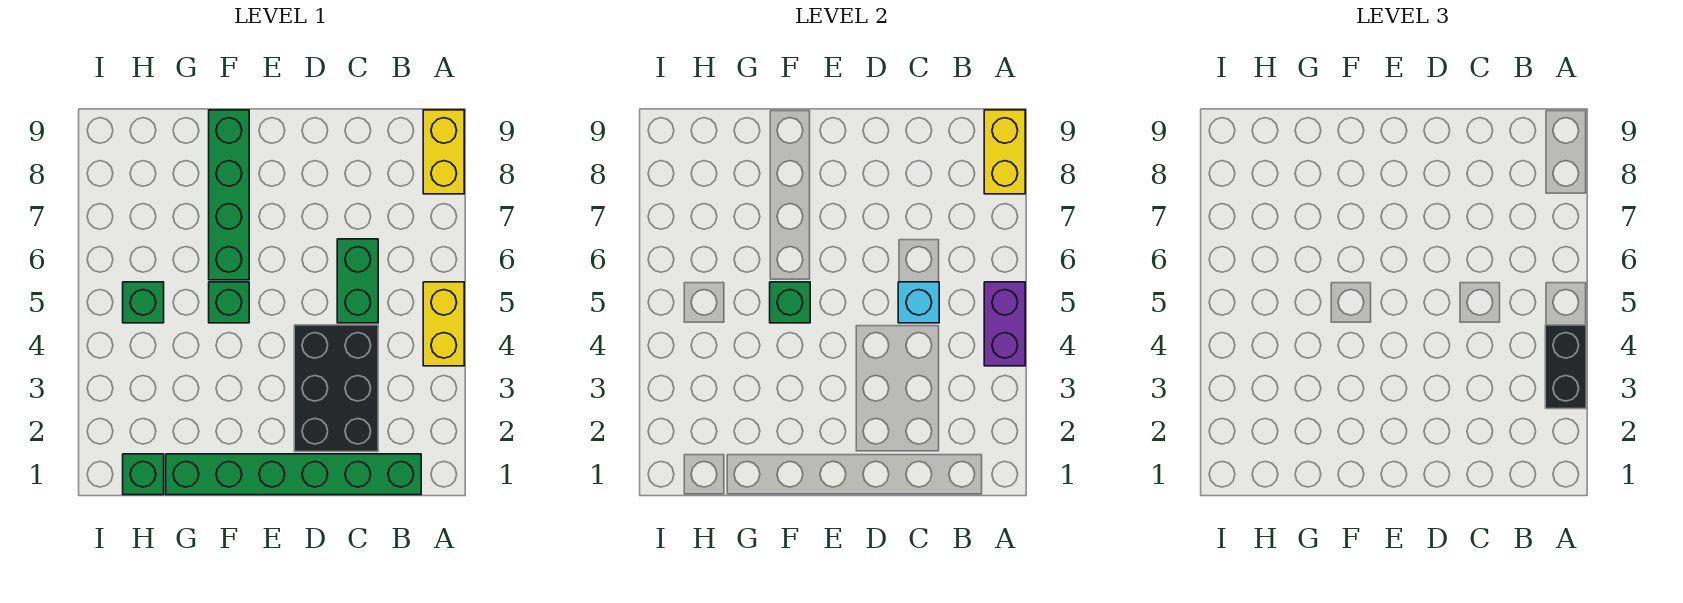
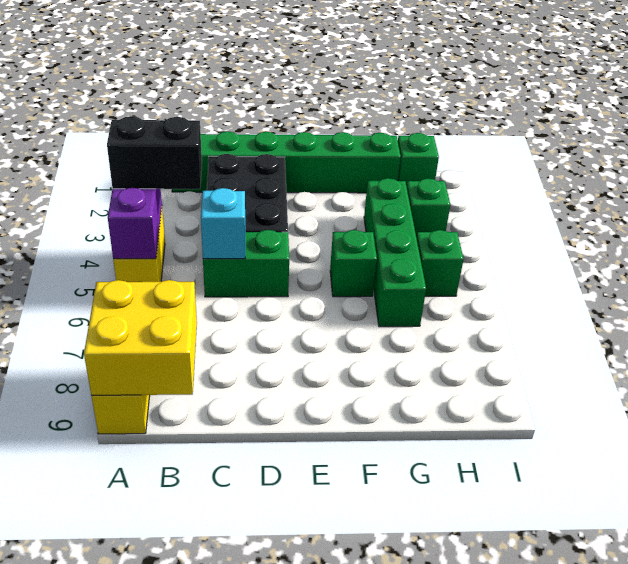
black 1x2 brick [1545,325,1586,409] -> black 1x2 brick turned to [107,116,202,189]
yellow 1x2 brick [984,110,1025,194] -> yellow 2x2 brick [84,280,197,395]
green 1x2 brick [337,239,378,323] -> green 1x2 brick turned to [203,230,289,297]
green 1x1 brick [770,282,810,323] -> green 1x1 brick moved to [407,179,450,237]
green 1x4 brick [209,110,249,280] -> green 1x4 brick moved to [364,178,426,327]

